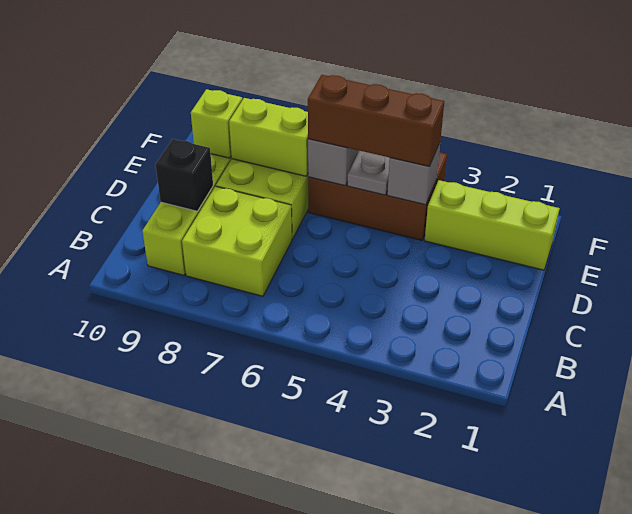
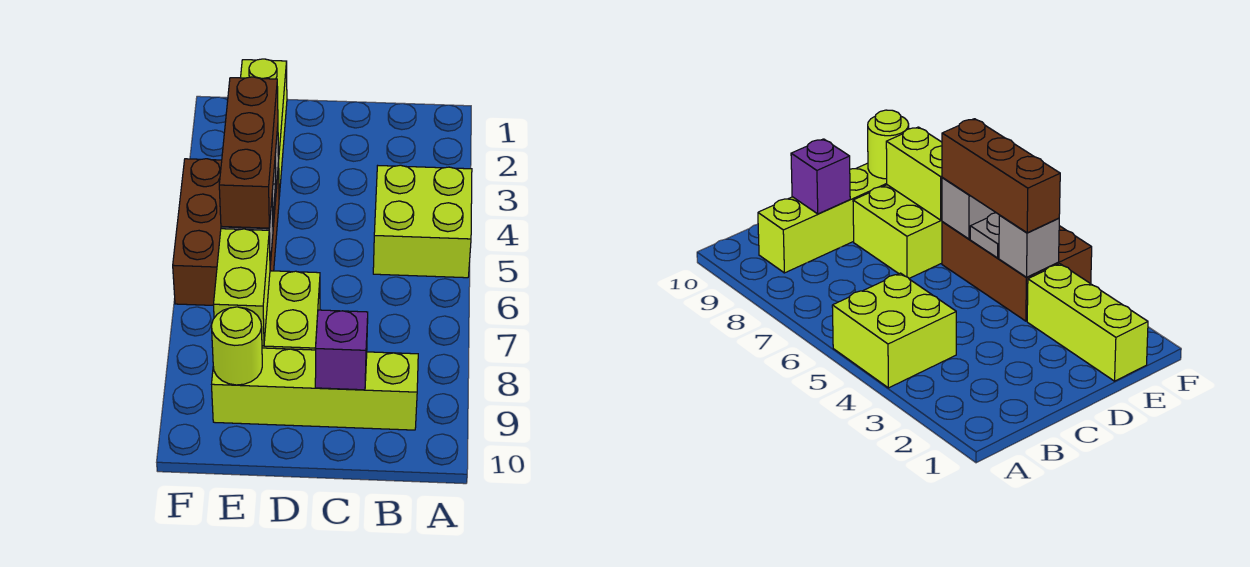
lime 2x2 brick [182,186,292,296] -> lime 2x2 brick moved to [373,165,472,278]
black 1x1 brick [156,139,213,211] -> purple 1x1 brick [315,310,368,390]
lime 1x1 brick [191,89,242,158] -> lime 1x1 round brick [211,307,262,385]

